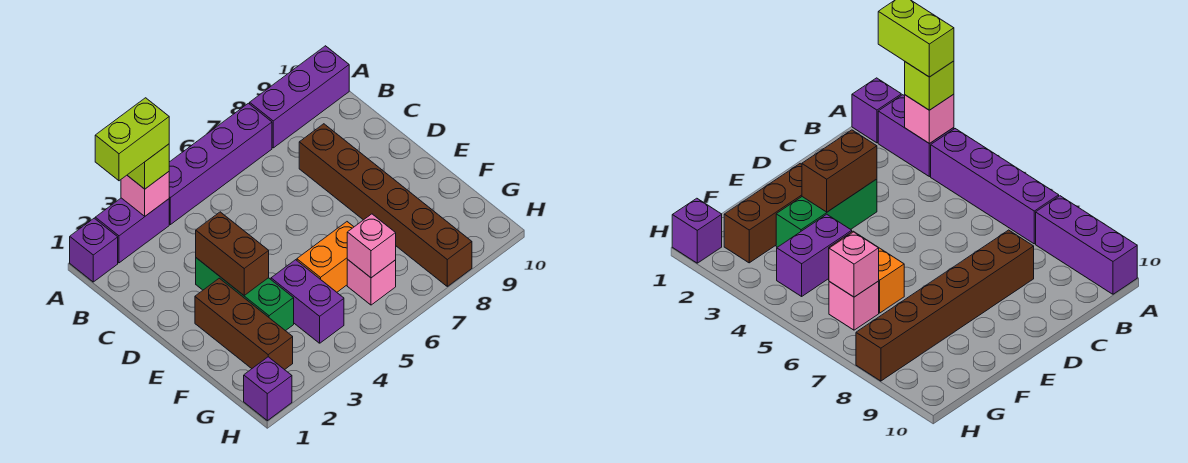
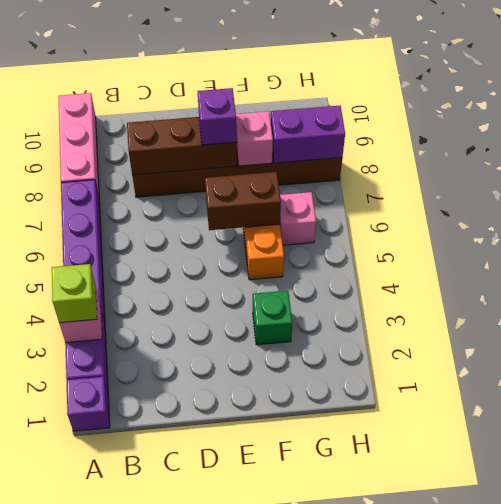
lime 1x2 brick [95,98,169,181] -> none
purple 1x3 brick [250,46,349,148] -> pink 1x3 brick [58,93,99,196]
green 1x3 brick [196,258,294,331] -> green 1x1 brick [253,291,292,345]
brown 1x2 brick [196,212,269,295] -> brown 1x2 brick moved to [205,172,281,230]
brown 1x3 brick [195,278,293,370] -> brown 1x3 brick moved to [127,117,237,175]
purple 1x2 brick [271,260,344,343] -> purple 1x2 brick moved to [271,106,345,163]
pink 1x1 brick [347,214,396,278] -> pink 1x1 brick moved to [236,111,273,166]
purple 1x1 brick [244,357,292,421] -> purple 1x1 brick moved to [197,88,236,145]

